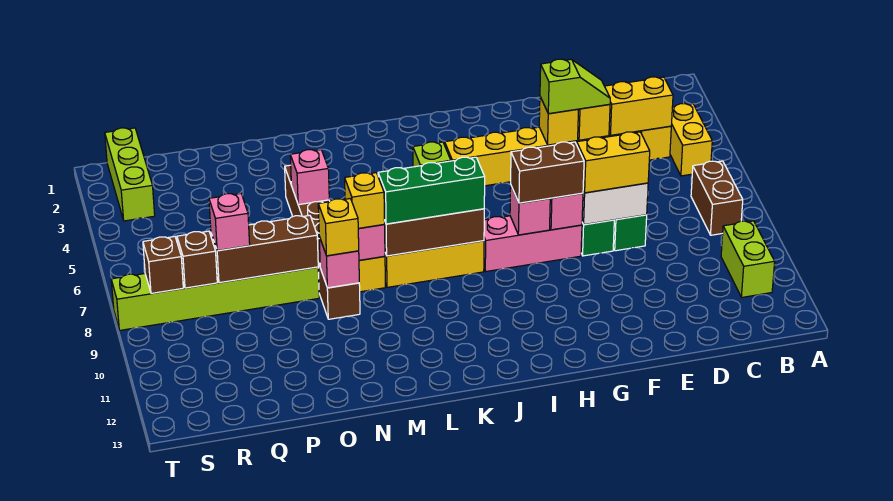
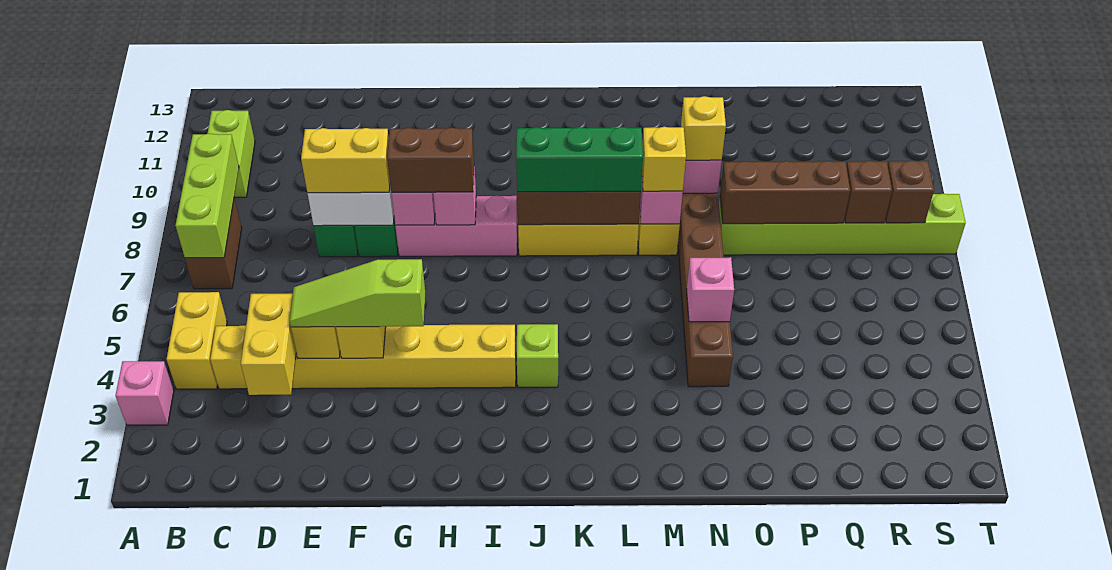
yellow 1x2 brick [605,77,673,135] -> yellow 1x2 brick turned to [241,294,296,395]
lime 1x2 slope [540,59,610,114] -> lime 1x3 slope [290,259,425,327]
pink 1x1 brick [209,194,250,251] -> pink 1x1 brick moved to [115,361,174,425]
lime 1x3 brick [105,128,155,221] -> lime 1x3 brick moved to [175,133,239,258]

